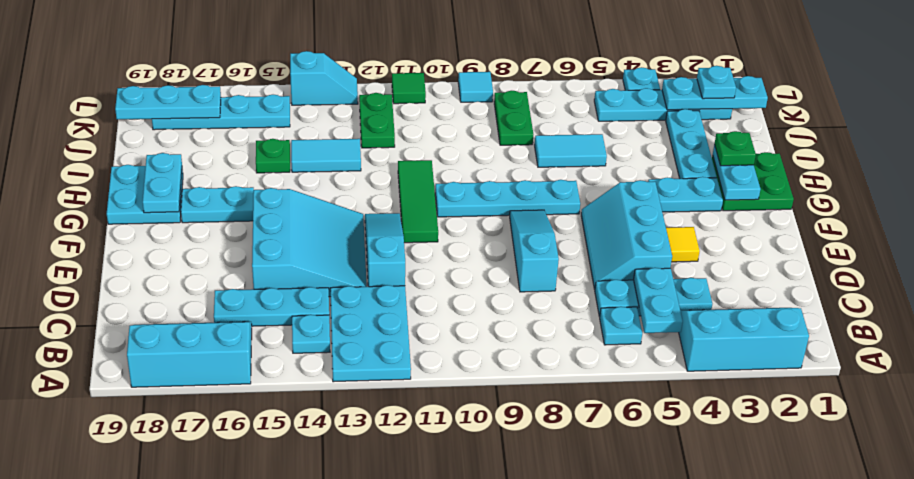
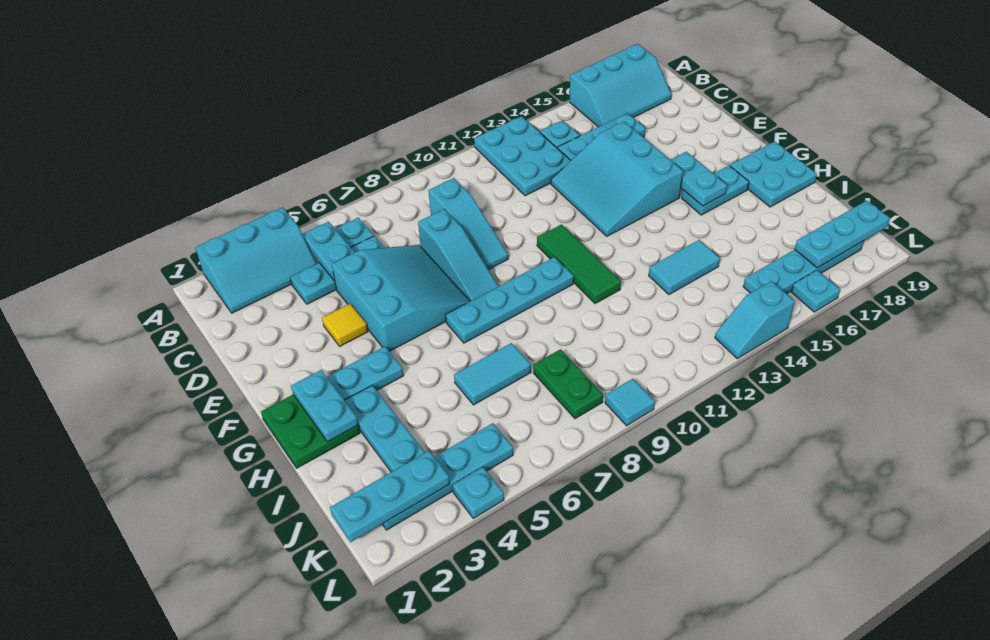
cyan 2x3 slope [581,180,672,289] -> cyan 3x3 slope [332,245,470,352]
cyan 1x3 slope [365,213,405,287] -> cyan 1x3 slope moved to [428,178,508,270]
cyan 1x2 plate [143,153,182,213] -> cyan 1x2 plate moved to [671,152,727,206]
green 1x1 plate [714,131,756,166] -> none
green 1x1 plate [256,139,290,173] -> none
green 1x2 plate [359,93,395,148] -> none
cyan 1x1 plate [697,66,736,99] -> cyan 1x1 plate moved to [791,270,840,312]
green 1x1 tile [392,73,426,104] -> none

